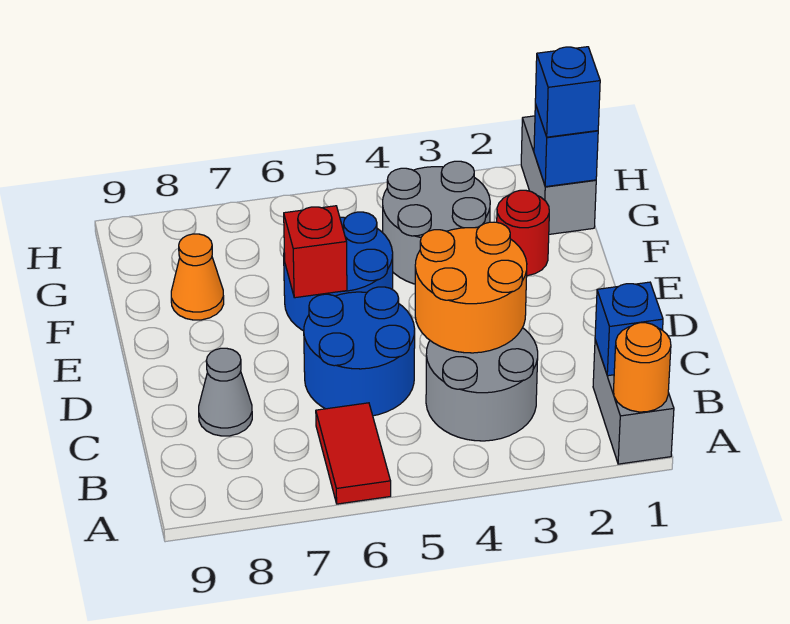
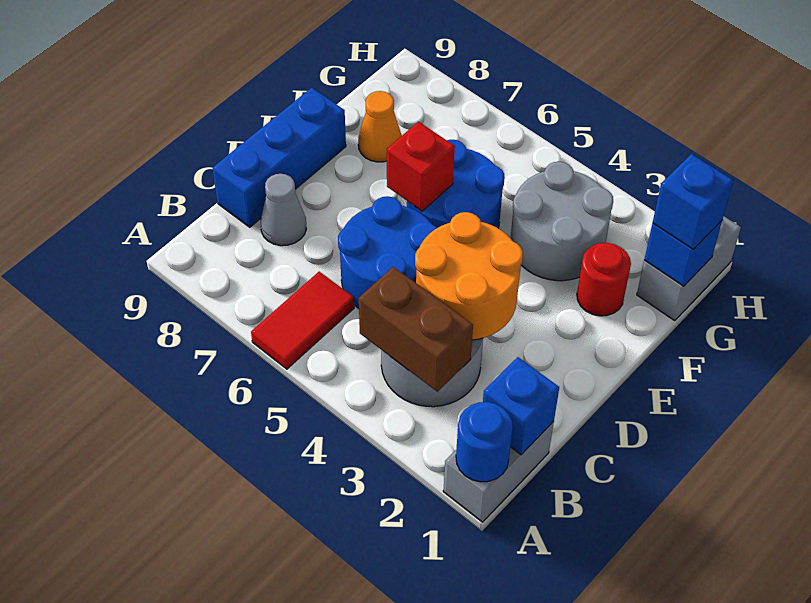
orange 1x1 round brick [614,323,671,412] -> blue 1x1 round brick [456,402,513,482]
none -> brown 1x2 brick [359,267,473,392]
none -> blue 1x3 brick [213,88,346,227]

